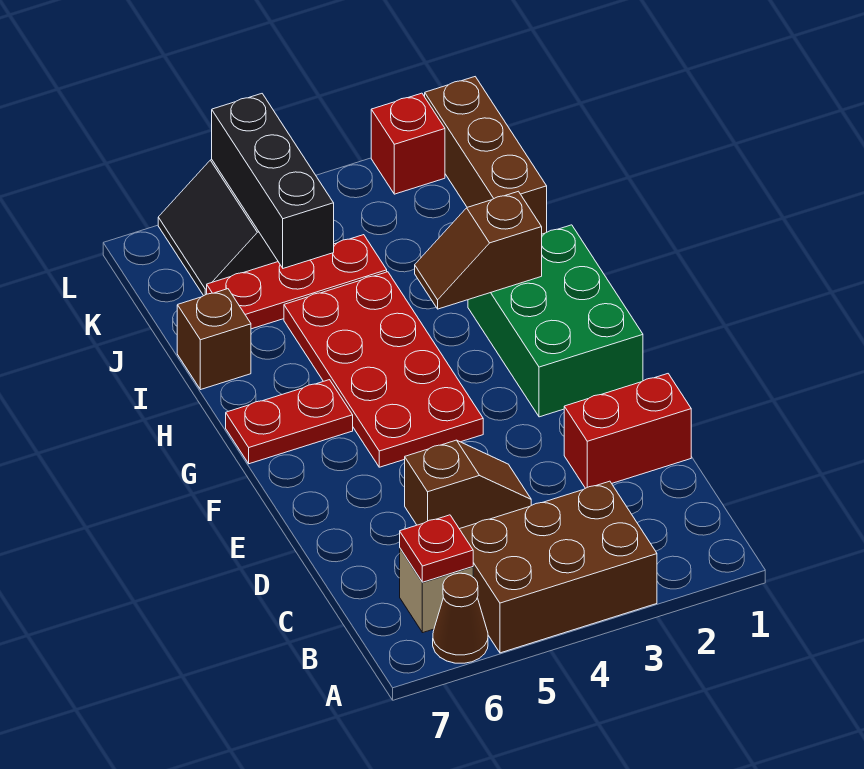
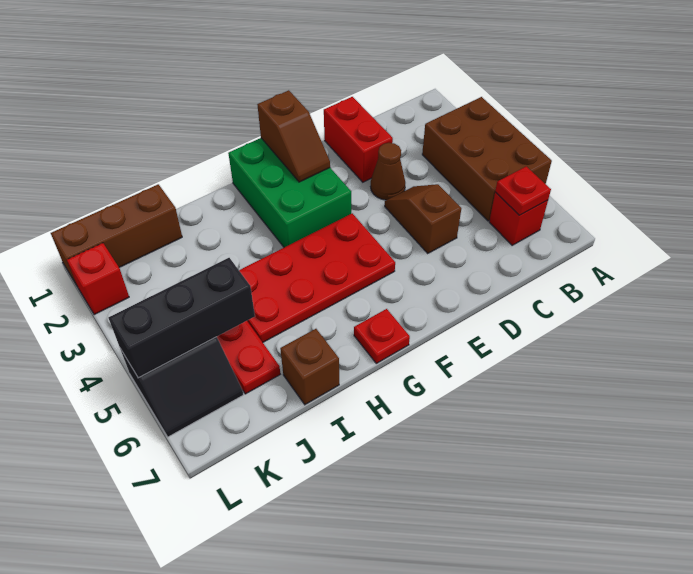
brown 1x1 cone [433,573,488,663] -> brown 1x1 cone moved to [371,143,405,200]
tan 1x1 brick [400,549,473,633] -> red 1x1 brick [489,192,548,245]
green 2x3 brick [468,225,643,417] -> green 2x3 brick turned to [228,138,351,247]
red 1x2 plate [226,380,353,464] -> red 1x1 plate [354,309,410,363]
brown 1x2 slope [415,191,542,309] -> brown 1x2 slope moved to [257,90,330,182]

